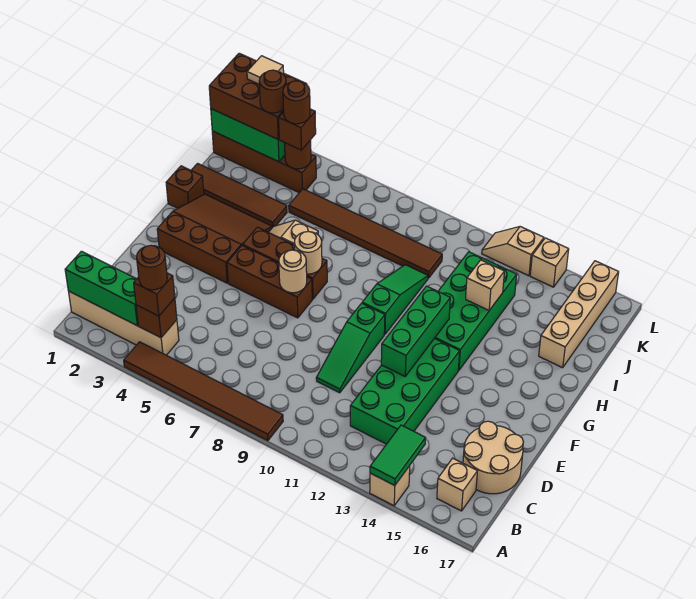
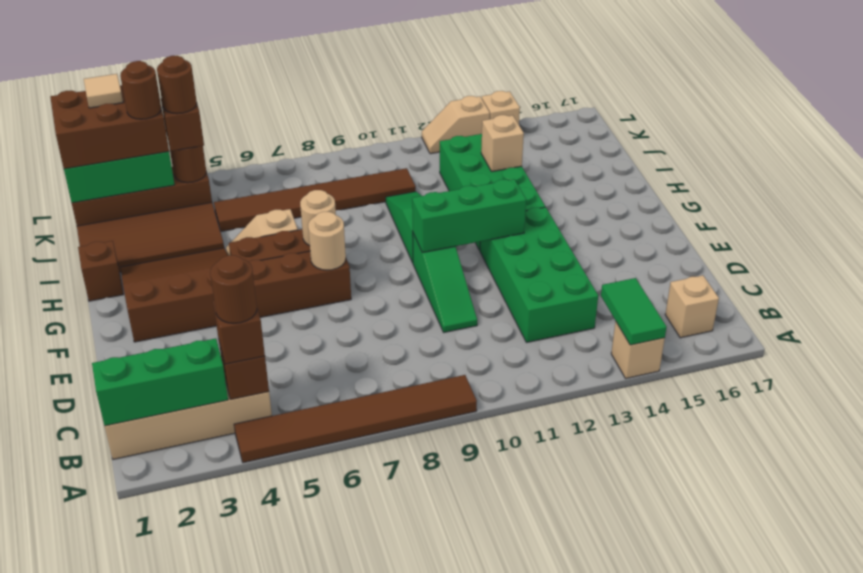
tan 2x2 round brick [463,421,523,494] -> none
green 1x3 brick [381,286,450,376] -> green 1x3 brick turned to [412,179,526,253]
brown 1x4 tile [191,163,287,228] -> brown 2x4 tile [77,203,224,272]
tan 1x4 brick [539,261,619,368] -> none

